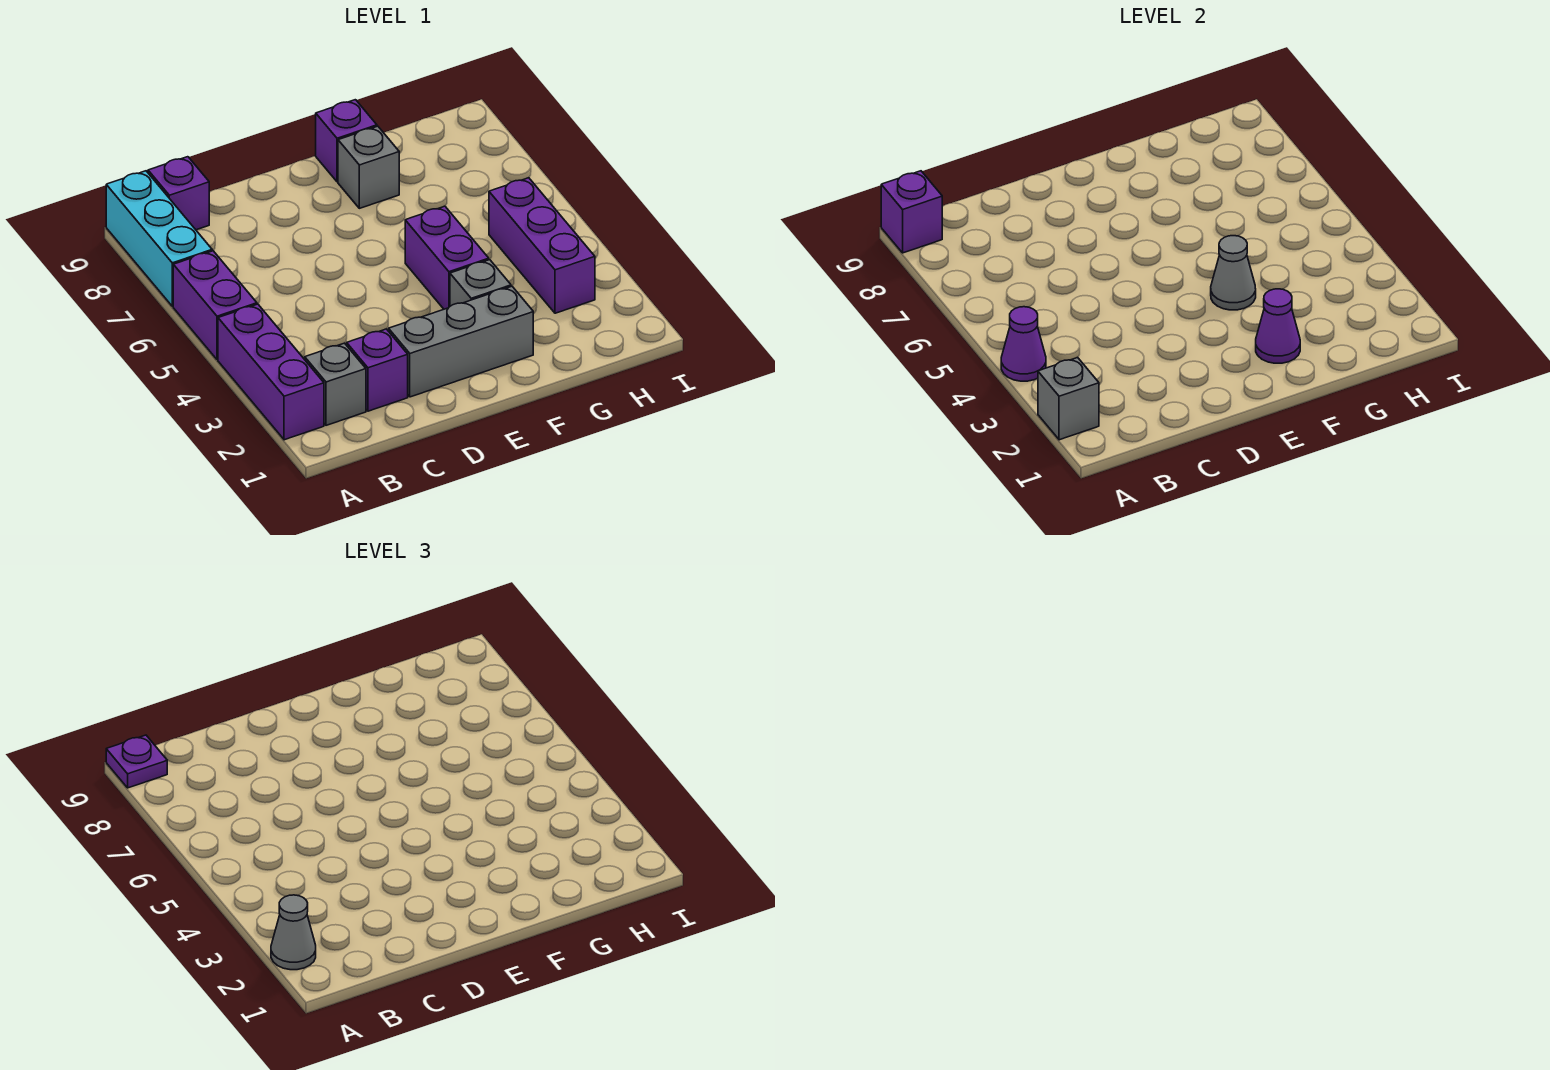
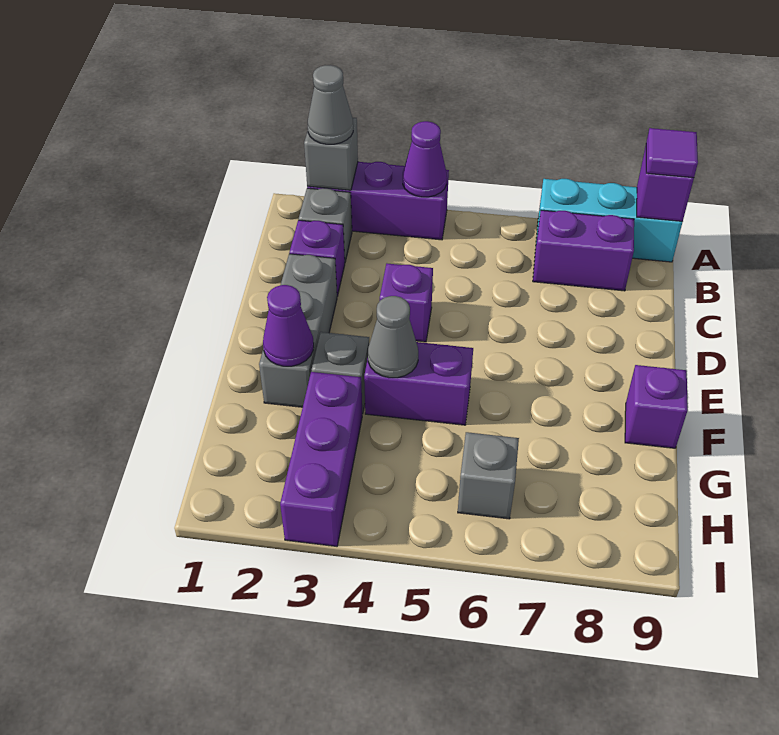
purple 1x2 brick [173,251,257,360] -> purple 1x2 brick moved to [533,210,634,291]
purple 1x1 plate [106,735,167,788] -> purple 1x1 tile [646,128,698,178]
purple 1x1 brick [148,157,209,230] -> purple 1x1 brick moved to [380,264,433,342]
grey 1x1 brick [338,126,399,208] -> grey 1x1 brick moved to [458,432,519,519]
purple 1x3 brick [489,178,595,313] -> purple 1x3 brick turned to [280,372,362,546]

